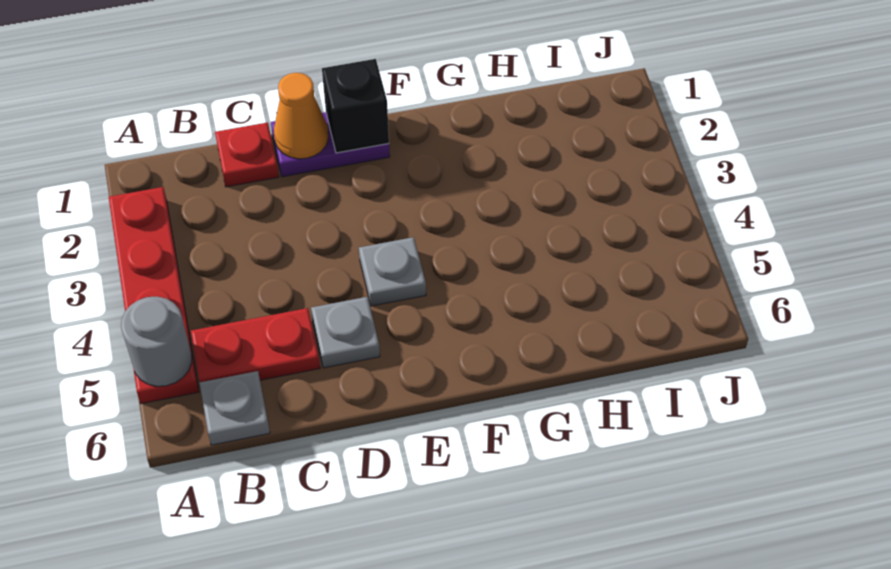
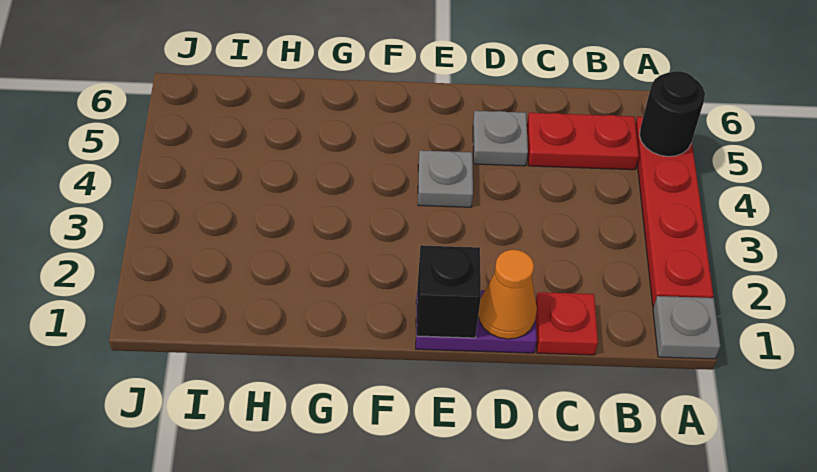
grey 1x1 round brick [121,297,192,386] -> black 1x1 round brick [639,71,705,157]
grey 1x1 plate [199,371,270,445] -> grey 1x1 plate moved to [653,296,720,359]

